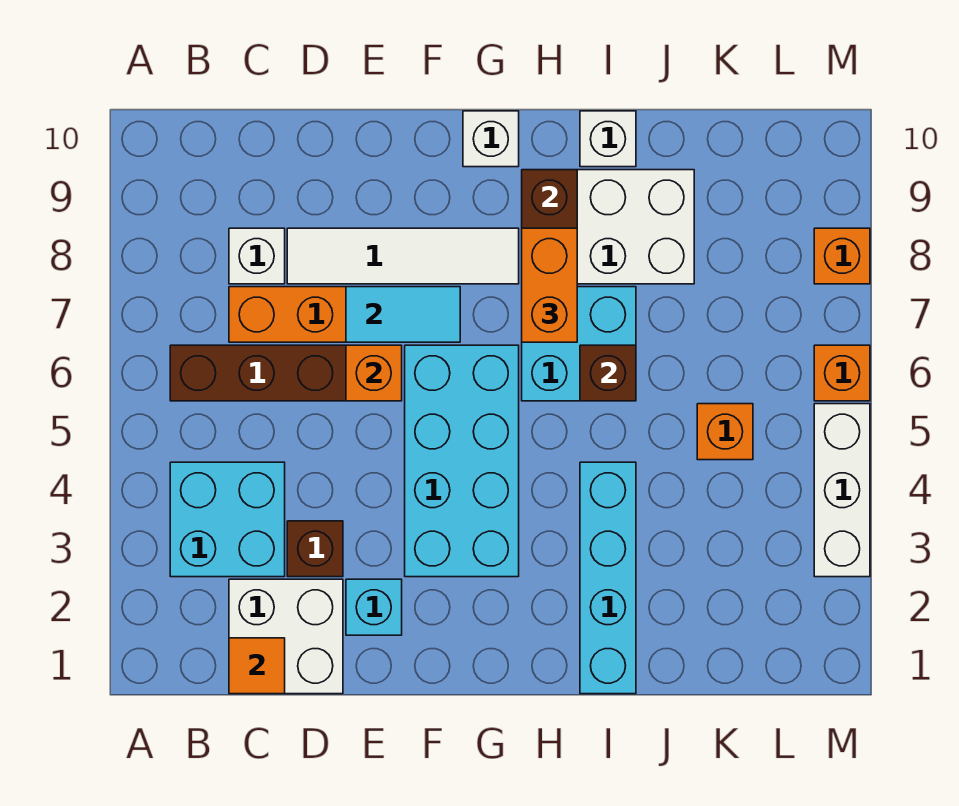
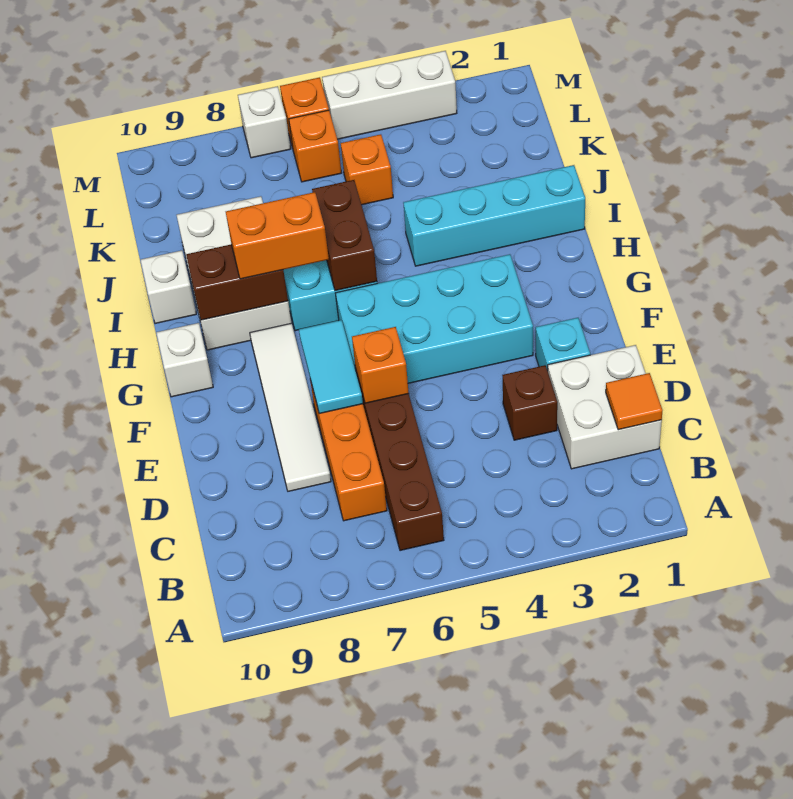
cyan 2x2 brick [170,462,285,577] -> none
white 1x1 brick [229,228,285,284] -> white 1x1 brick moved to [238,86,291,158]
brown 1x1 brick [580,345,636,401] -> brown 1x2 brick [312,180,377,291]
orange 1x1 brick [814,228,870,284] -> orange 1x1 brick moved to [289,110,341,182]

